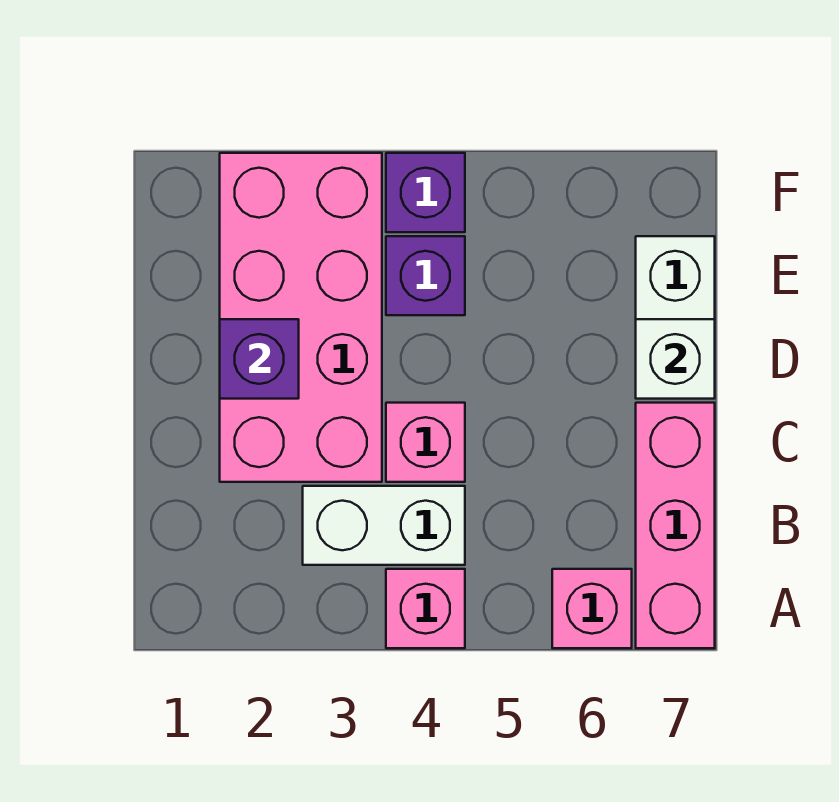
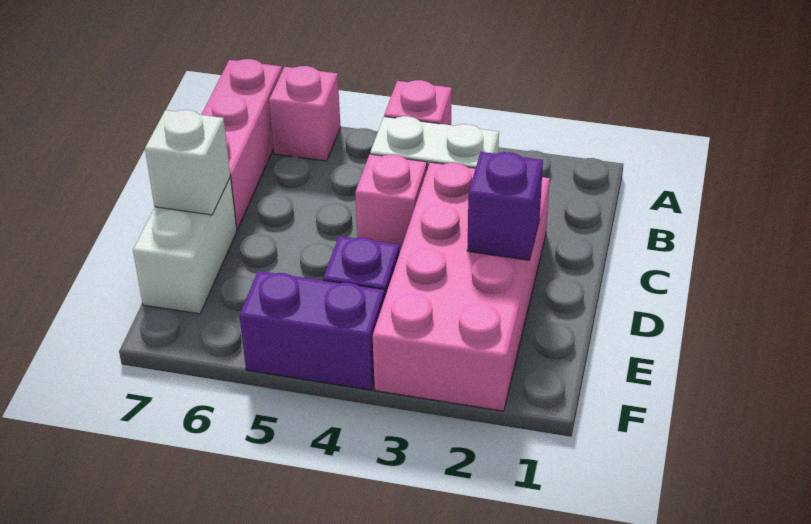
purple 1x1 brick [386,153,465,232] -> purple 1x2 brick [239,271,385,390]

